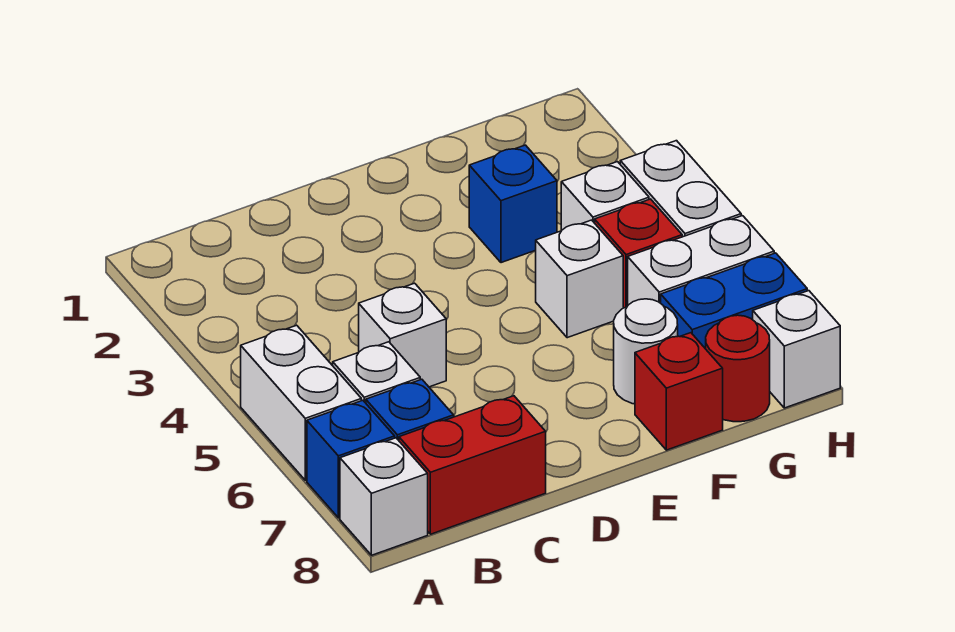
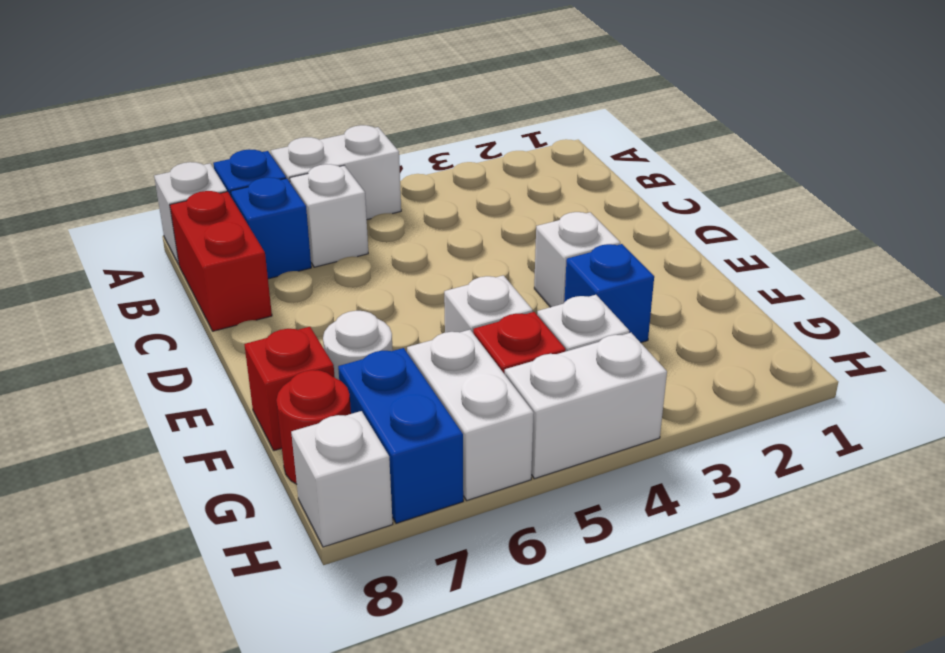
white 1x1 brick [359,283,446,387] -> white 1x1 brick moved to [534,212,620,307]

